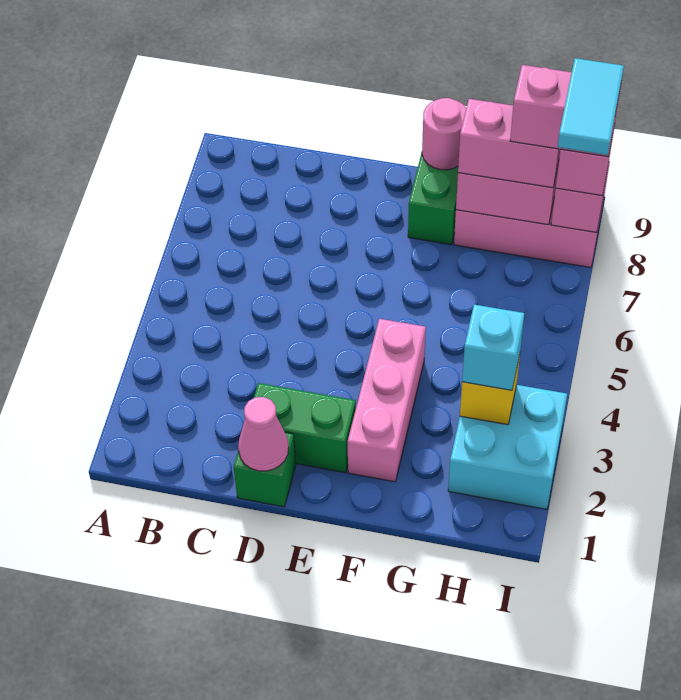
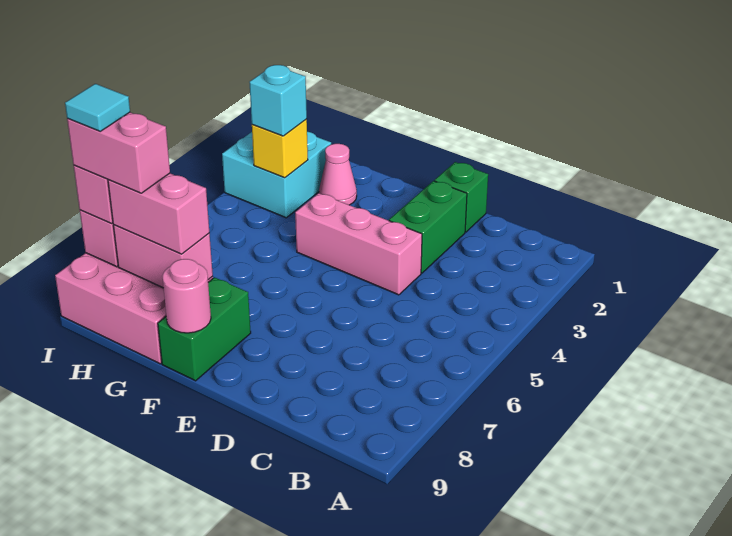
pink 1x1 cone [238,397,289,471] -> pink 1x1 cone moved to [319,144,357,205]
green 1x2 brick [254,383,356,473] -> green 1x2 brick turned to [389,181,467,273]
pink 1x3 brick [348,319,426,482] -> pink 1x3 brick turned to [295,193,422,295]
cyan 1x2 tile [558,58,624,155] -> cyan 1x1 tile [65,84,130,131]

